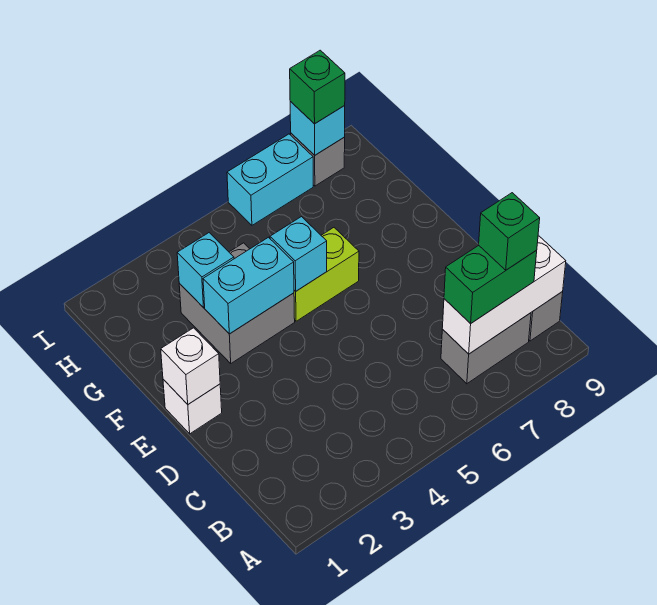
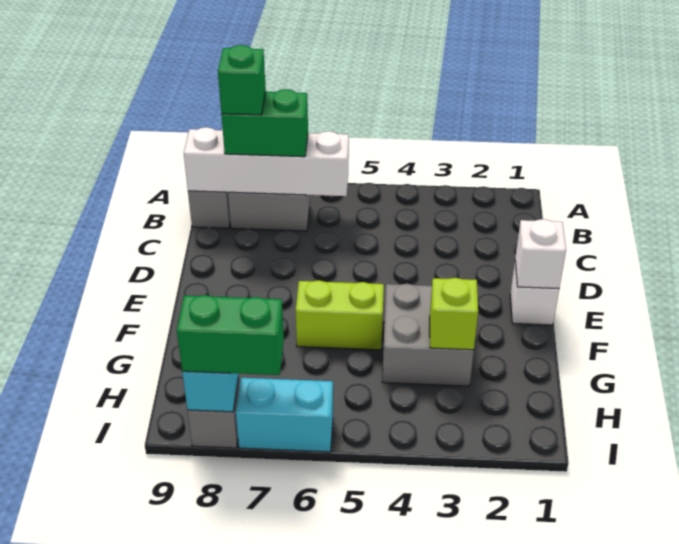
white 1x3 brick [442,236,566,354] -> white 1x4 brick [184,127,349,196]
cyan 1x2 brick [203,237,294,334] -> none
cyan 1x1 brick [270,217,327,291] -> none
cyan 1x1 brick [177,233,234,308] -> lime 1x1 brick [430,278,478,350]
green 1x1 brick [290,50,345,124] -> green 1x2 brick [177,295,284,375]

